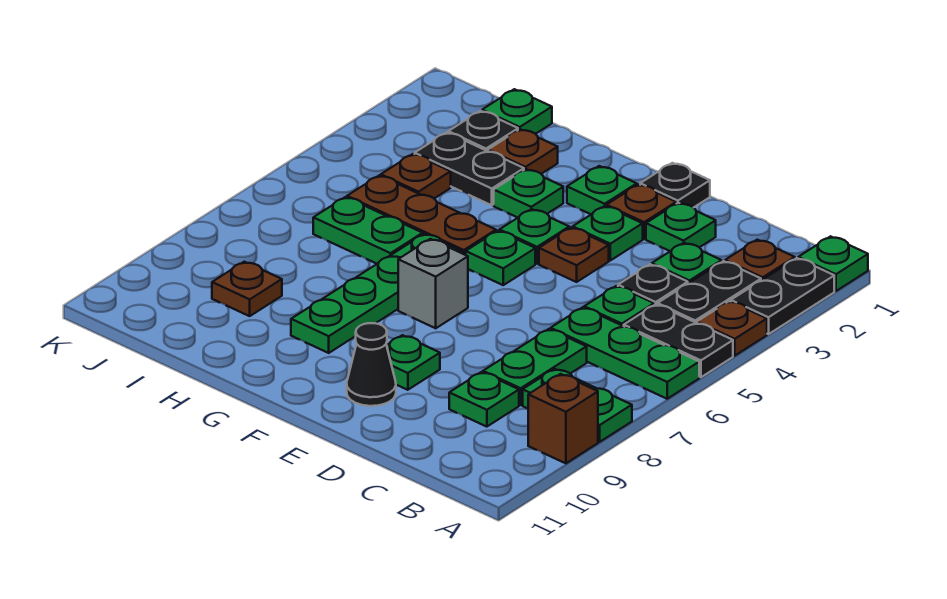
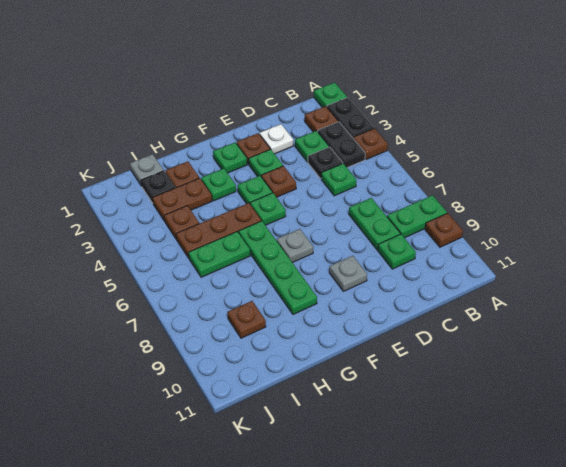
black 1x2 plate [624,304,733,377] -> none
green 1x3 plate [551,307,699,399] -> none
brown 1x1 brick [528,374,598,463] -> brown 1x1 plate [425,213,463,247]
green 1x1 plate [646,203,716,251] -> white 1x1 plate [259,124,293,154]
black 1x1 plate [640,163,710,208] -> none
green 1x1 plate [387,335,440,390] -> grey 1x1 plate [329,256,367,291]
black 1x1 cone [347,323,396,406] -> none
grey 1x1 brick [398,239,468,328] -> grey 1x1 plate [277,229,313,263]
black 1x2 plate [415,132,524,205] -> brown 1x2 plate [152,178,212,221]
green 1x1 plate [482,89,552,134] -> grey 1x1 plate [130,154,164,186]

